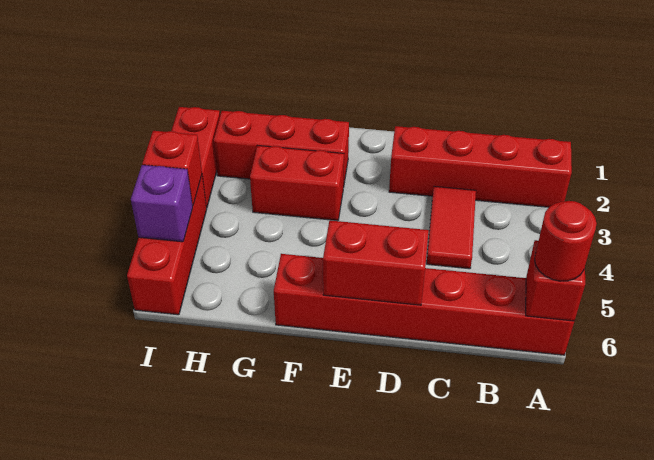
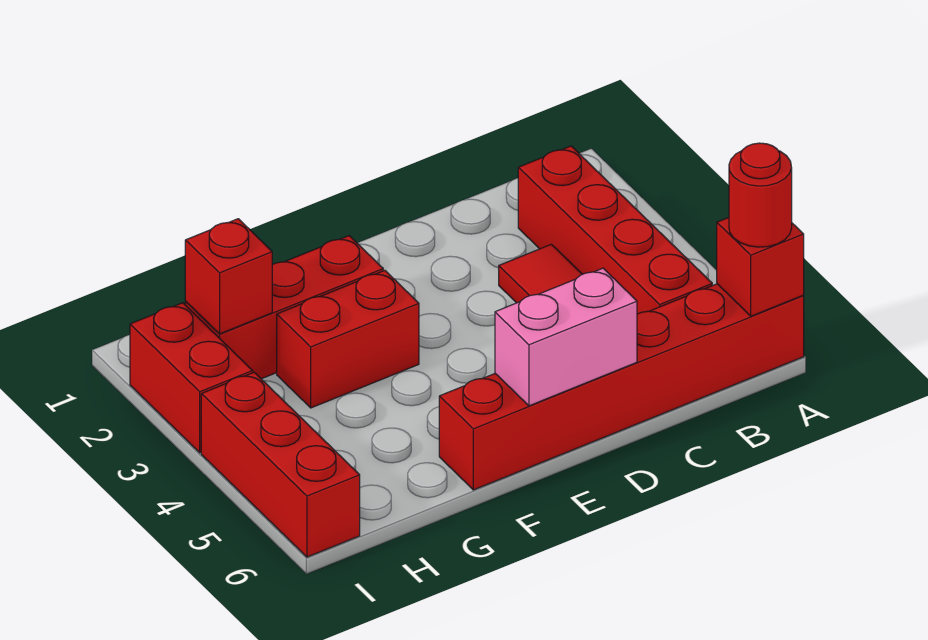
red 1x4 brick [389,126,572,207] -> red 1x4 brick turned to [518,146,712,314]
red 1x2 brick [323,220,429,305] -> pink 1x2 brick [495,268,637,406]
red 1x1 brick [142,131,202,206] -> red 1x1 brick moved to [185,219,272,334]
purple 1x1 brick [131,165,193,242] -> none

